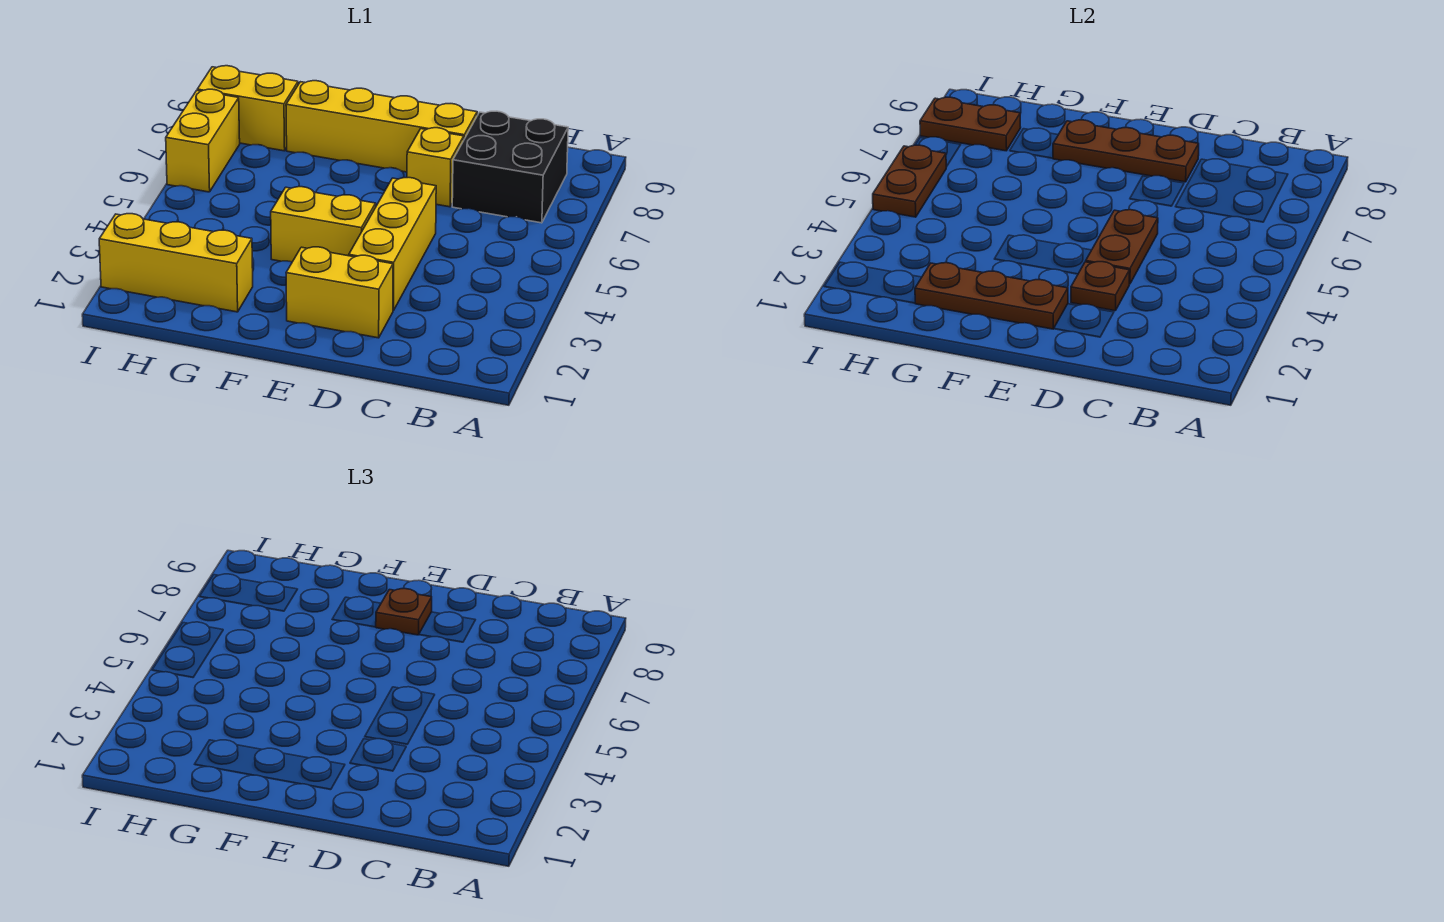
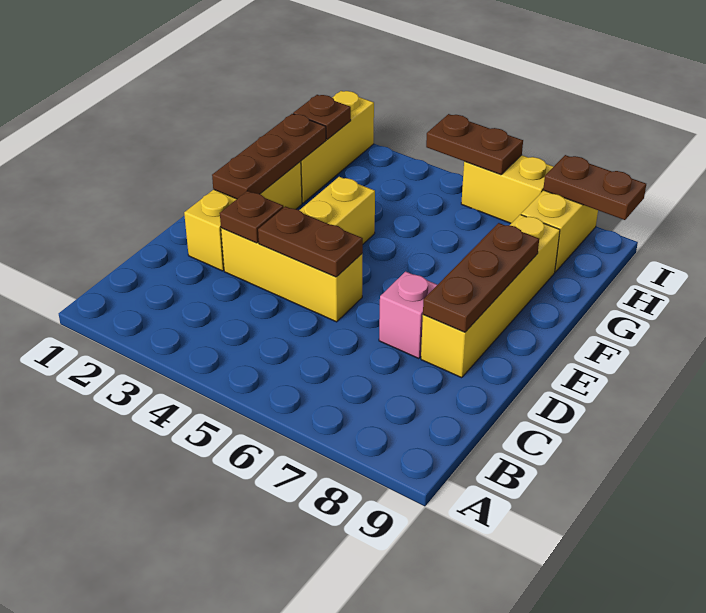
black 2x2 brick [452,111,568,223] -> none
yellow 1x2 brick [286,247,393,338] -> yellow 1x3 brick [184,162,302,271]
yellow 1x1 brick [407,128,464,207] -> pink 1x1 brick [379,271,437,358]
brown 1x1 plate [376,589,432,635] -> brown 1x1 plate moved to [293,95,351,139]
brown 1x2 plate [920,97,1021,151] -> brown 1x2 plate turned to [543,155,646,220]

